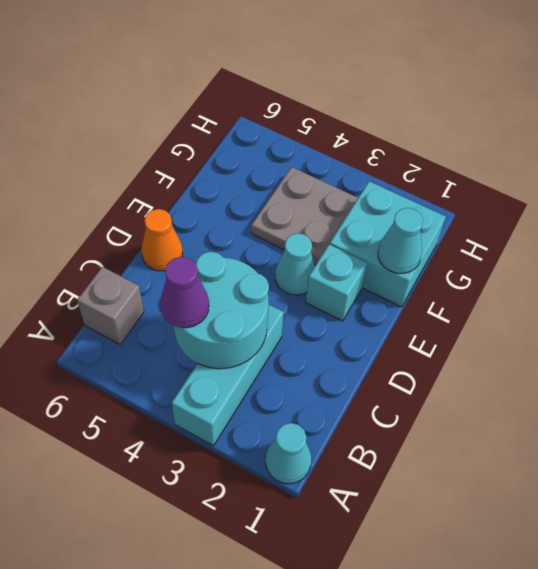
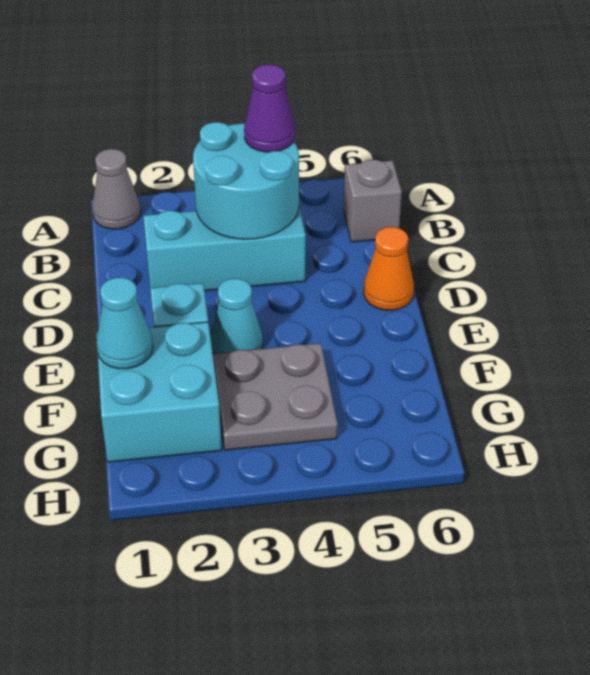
cyan 1x1 cone [266,423,311,484] -> grey 1x1 cone [92,149,141,229]
cyan 1x3 brick [172,304,284,446] -> cyan 1x3 brick turned to [143,206,306,291]

